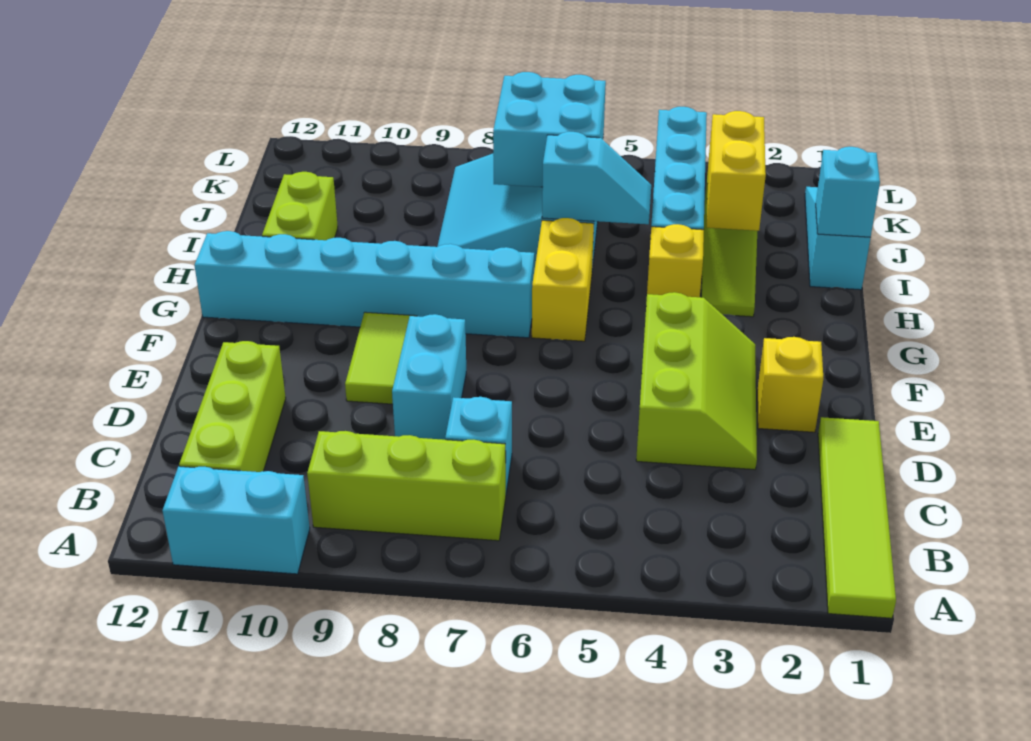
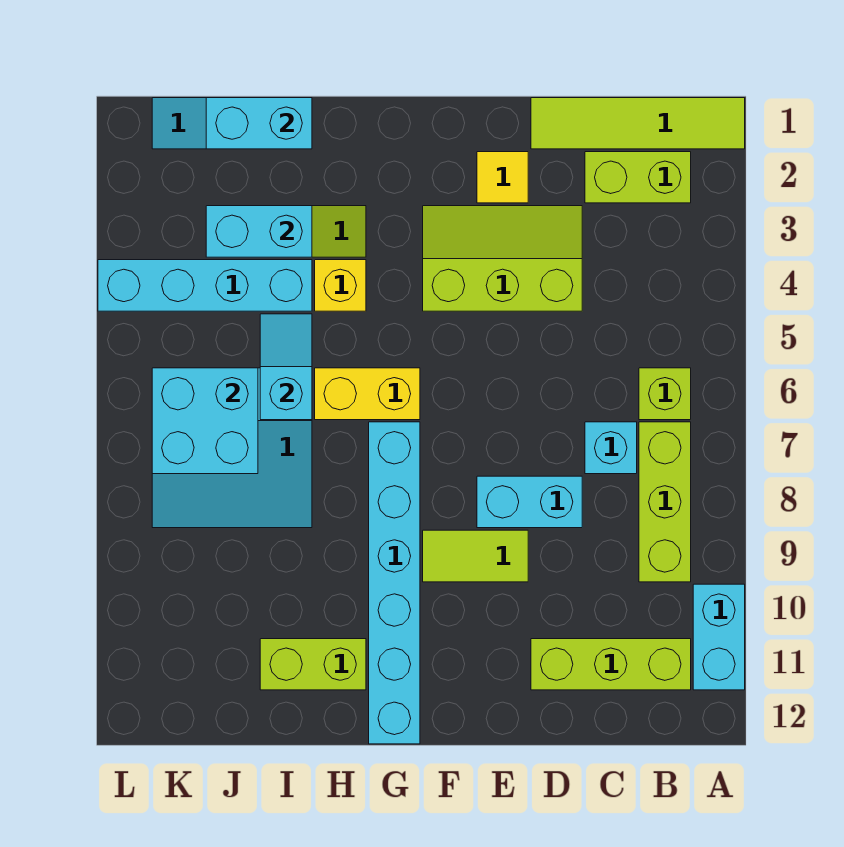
none -> lime 1x2 brick [585,152,691,203]
none -> lime 1x1 brick [639,368,691,420]
yellow 1x1 brick [757,337,824,432] -> yellow 1x1 tile [477,152,528,203]
cyan 1x1 brick [815,147,880,237] -> cyan 1x2 brick [206,98,312,149]
yellow 1x2 brick [707,111,766,231] -> cyan 1x2 brick [206,206,312,257]

